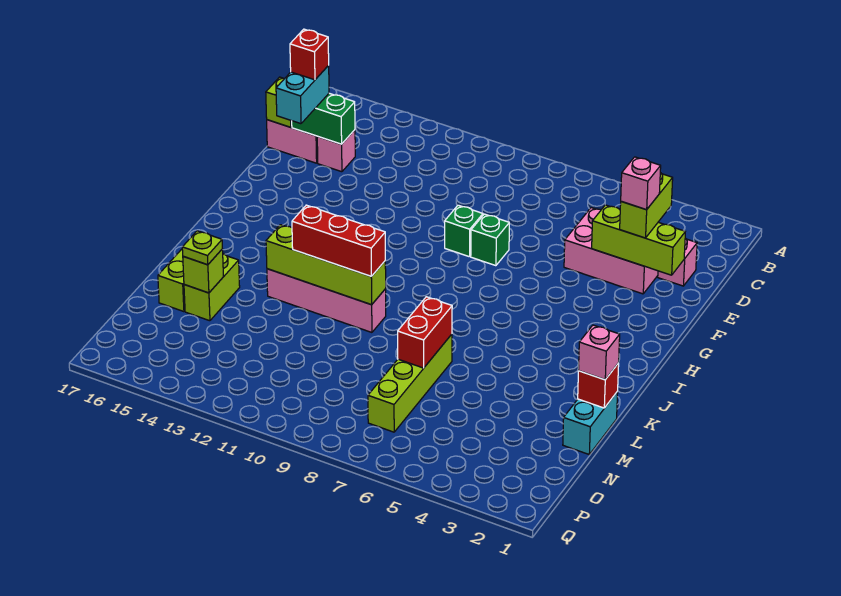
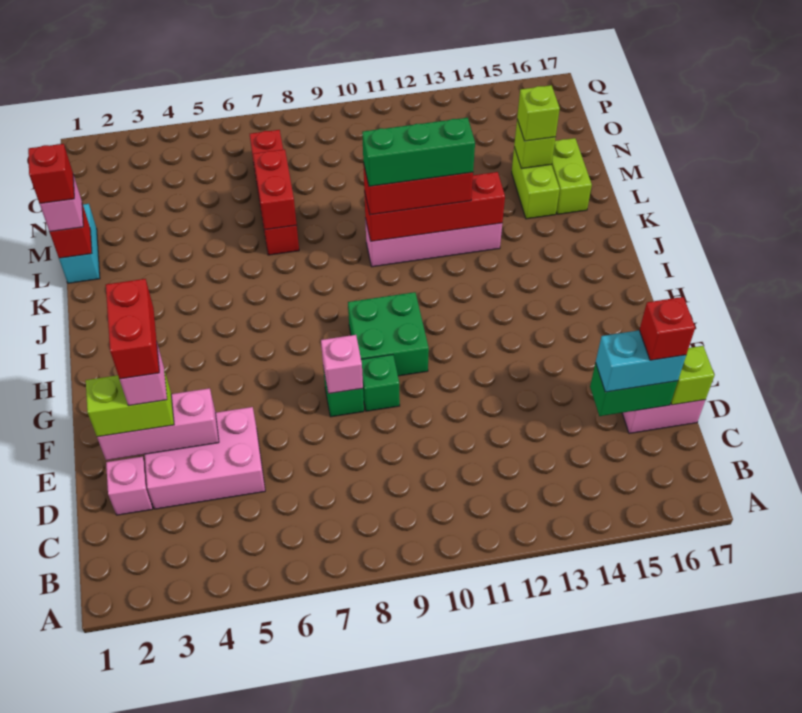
lime 1x2 brick [620,173,673,238] -> lime 1x2 brick turned to [86,370,174,437]
pink 1x1 brick [317,130,355,172] -> pink 1x1 brick moved to [321,335,363,394]
cyan 1x2 brick [276,66,329,124] -> cyan 1x2 brick turned to [596,330,686,392]
lime 1x3 brick [592,205,685,275] -> pink 1x3 brick [97,388,219,460]
none -> red 1x2 brick [106,279,159,379]
none -> green 2x2 brick [348,292,429,376]
lime 1x4 brick [266,225,386,305] -> red 1x4 brick [364,172,505,241]
none -> green 1x3 brick [362,118,475,186]
none -> red 1x1 brick [28,144,74,204]
lime 1x4 brick [368,334,452,432] -> red 1x4 brick [250,130,299,255]
lime 1x1 plate [182,231,222,265] -> lime 1x1 brick [517,85,560,141]

